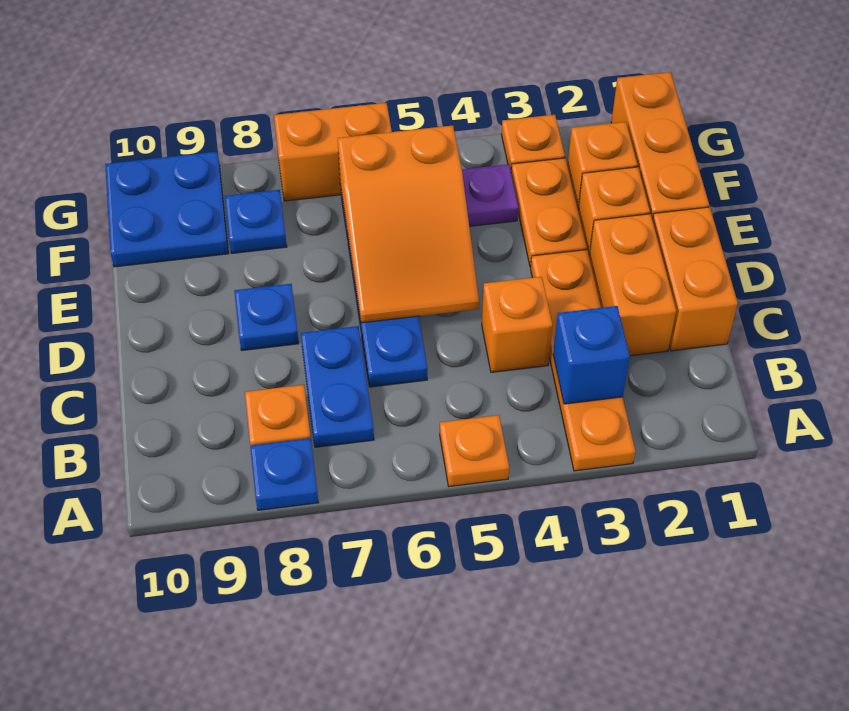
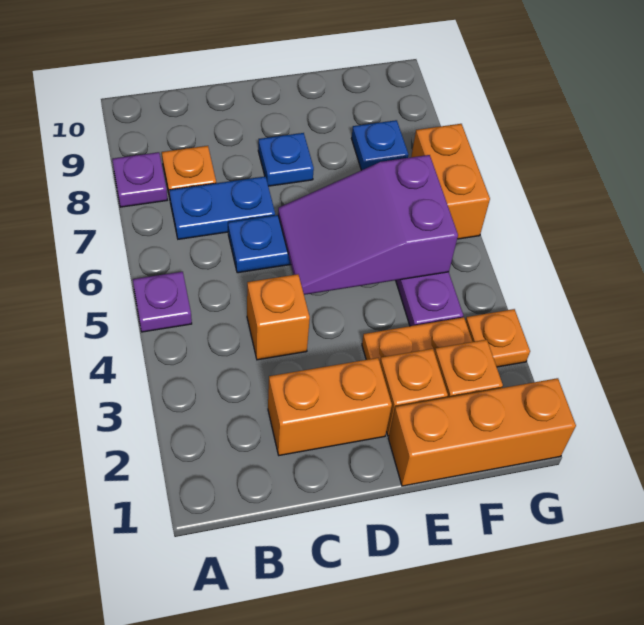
orange 1x4 plate [531,250,635,471] -> none
orange 1x1 plate [440,415,509,487] -> purple 1x1 plate [133,272,192,332]
blue 1x1 plate [250,438,318,510] -> purple 1x1 plate [112,152,167,207]
blue 1x1 brick [553,306,630,404] -> none
orange 1x2 brick [652,207,738,351] -> none
orange 2x3 slope [338,125,479,323] -> purple 2x3 slope [278,155,458,295]
blue 2x2 plate [105,152,228,267] -> none

